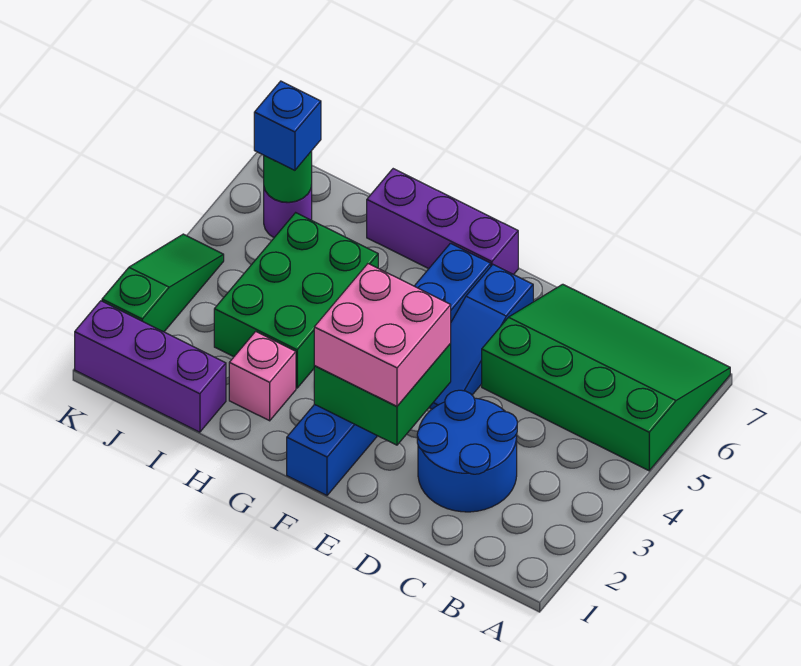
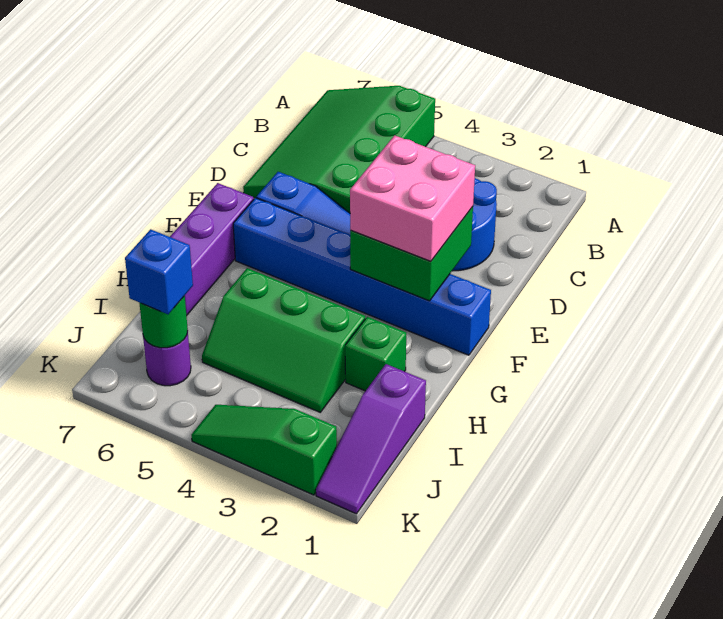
pink 1x1 brick [229,331,296,421] -> green 1x1 brick [345,317,406,391]
green 2x3 brick [214,213,378,388] -> green 2x3 slope [202,268,365,412]
purple 1x3 brick [75,301,226,432] -> purple 1x3 slope [316,364,426,514]

